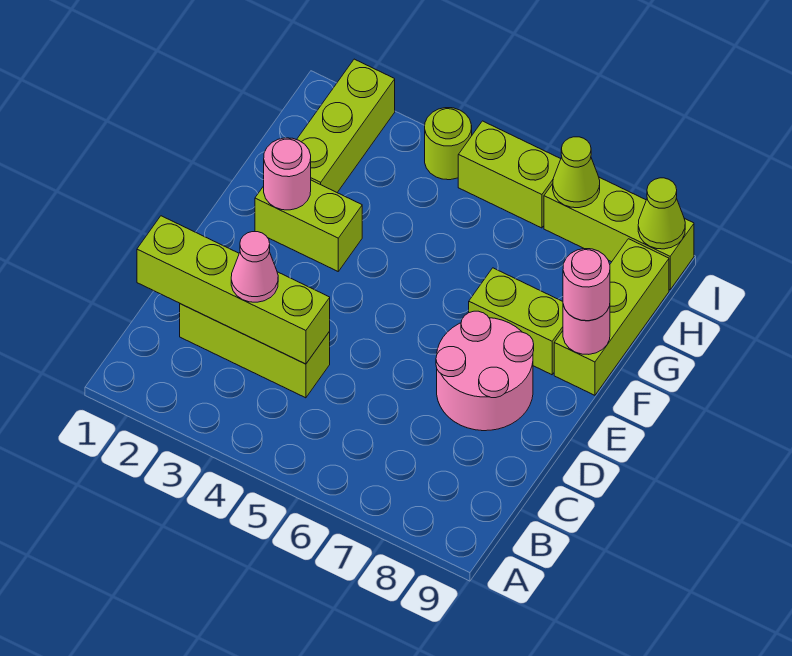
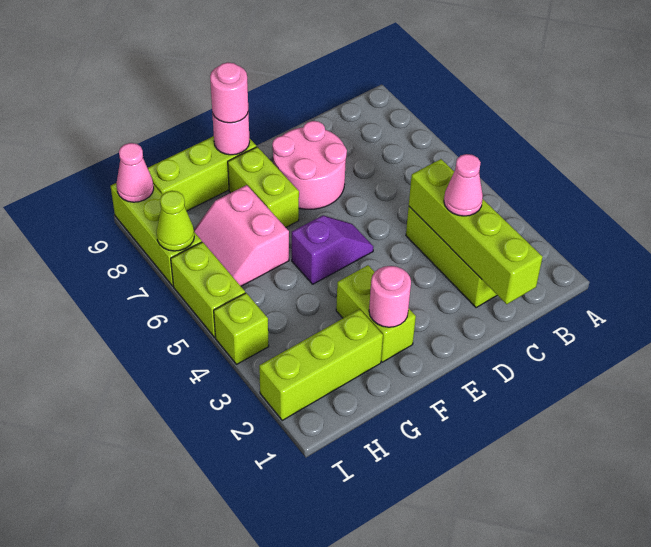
none -> purple 1x2 slope [292,215,373,284]
none -> pink 2x2 slope [194,185,289,286]
lime 1x1 round brick [425,108,472,180] -> lime 1x1 brick [214,293,269,364]
lime 1x1 cone [638,178,685,249] -> pink 1x1 cone [116,143,154,202]

